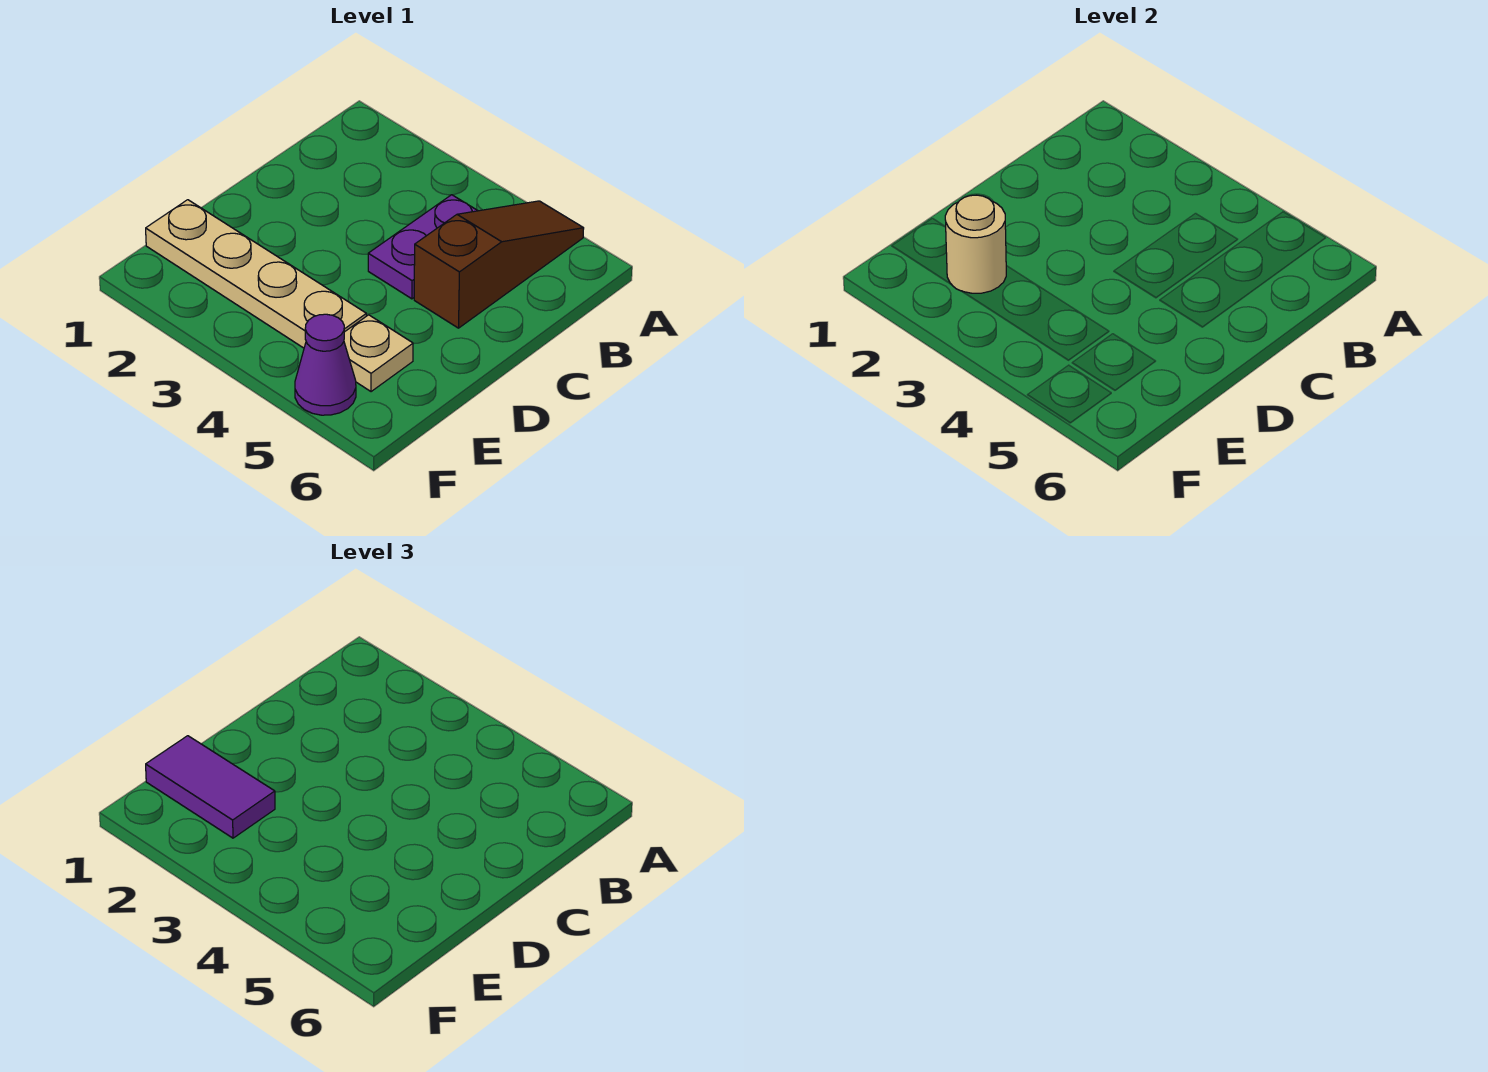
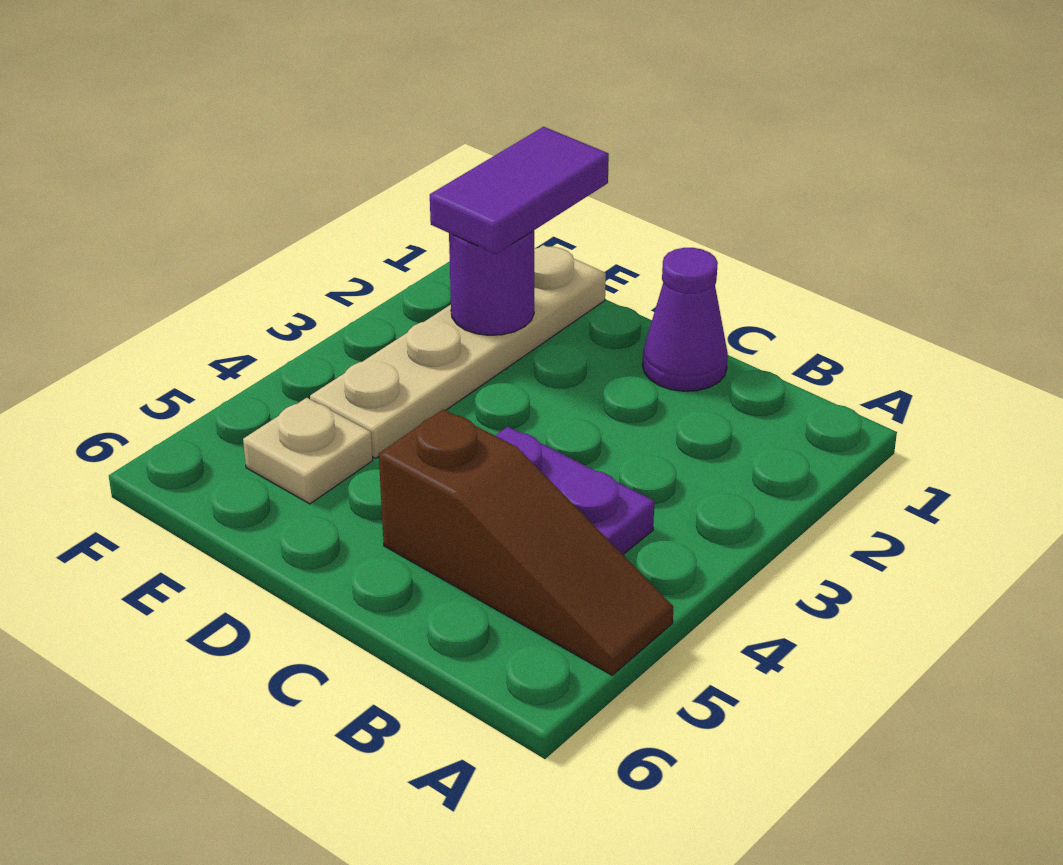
tan 1x1 round brick [945,195,1006,293] -> purple 1x1 round brick [449,231,534,335]
purple 1x1 cone [295,314,356,415] -> purple 1x1 cone moved to [643,248,728,391]

